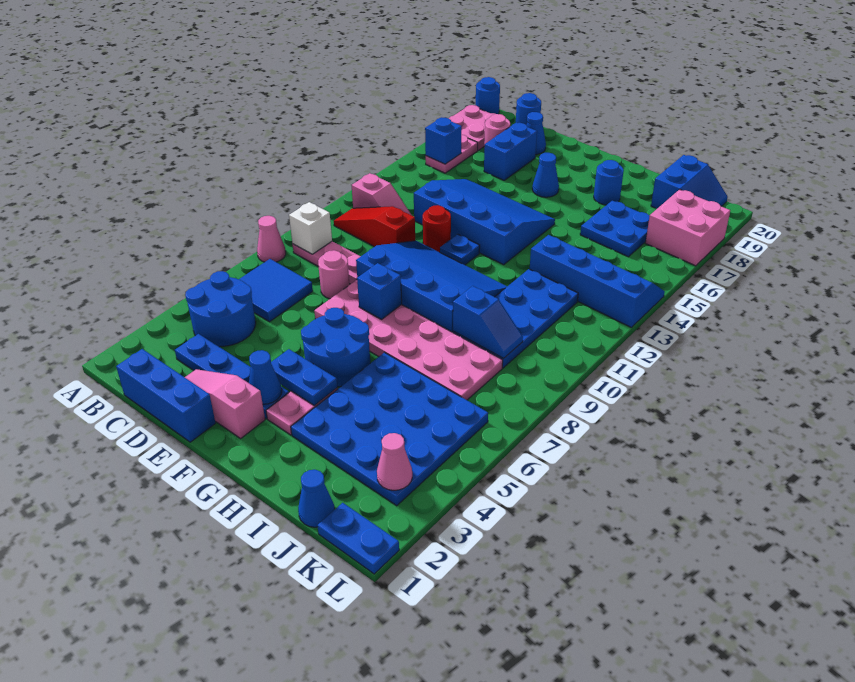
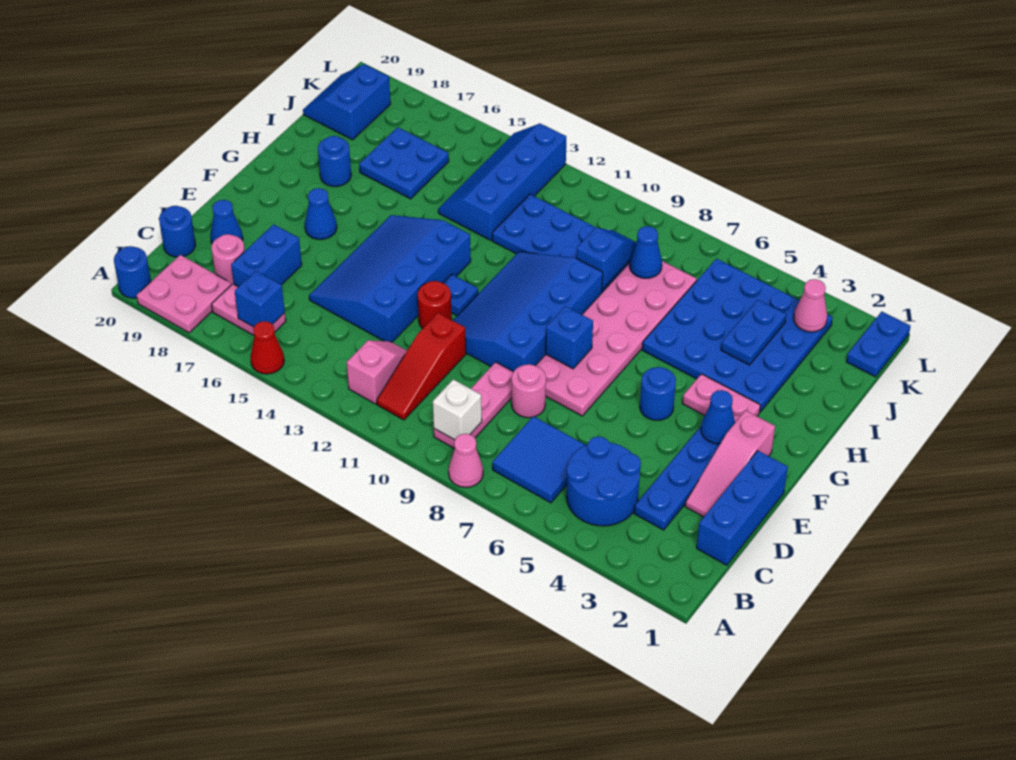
none -> red 1x1 cone [251,321,284,374]
blue 1x2 brick [484,123,537,180] -> blue 1x2 brick turned to [231,224,302,287]
blue 1x2 plate [271,349,337,406] -> blue 1x2 plate moved to [721,300,786,365]
blue 2x2 round brick [301,308,370,387] -> blue 1x1 round brick [640,367,676,420]
blue 1x1 cone [298,470,335,527] -> blue 1x1 cone moved to [629,226,662,278]
blue 2x2 slope [651,155,728,209] -> blue 2x2 slope turned to [303,64,391,140]
pink 2x2 brick [646,189,730,266] -> none

